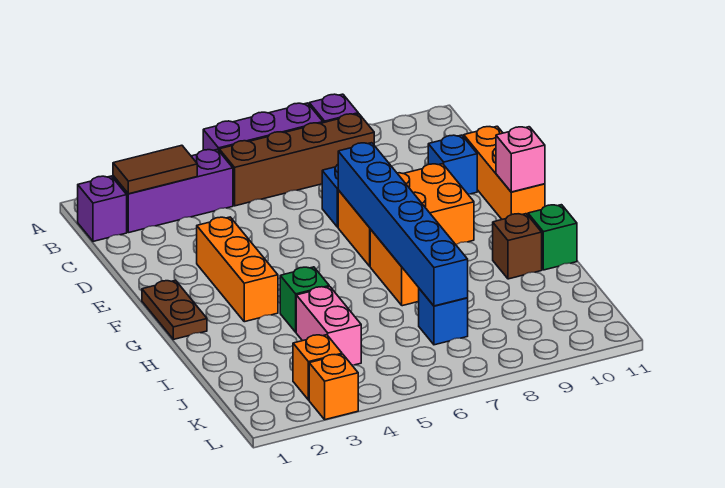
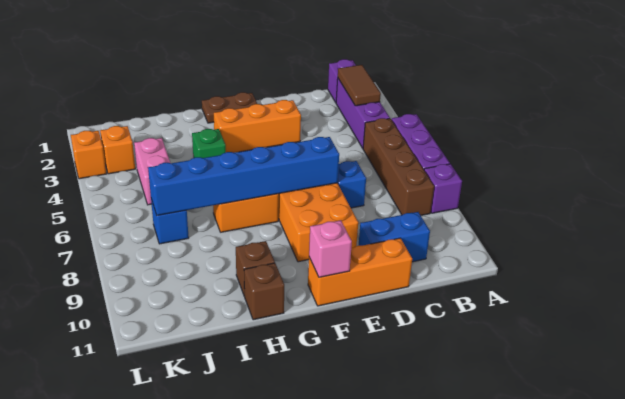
blue 1x1 brick [428,135,477,194] -> blue 1x2 brick [358,212,430,262]
green 1x1 brick [528,205,577,270] -> brown 1x1 brick [244,263,284,320]
pink 1x2 brick [296,287,361,365] -> pink 1x2 brick turned to [134,138,170,205]

